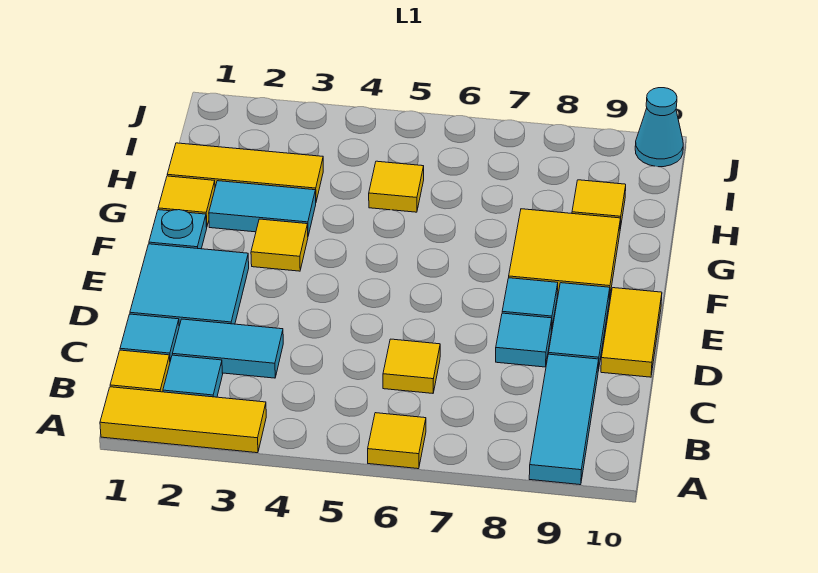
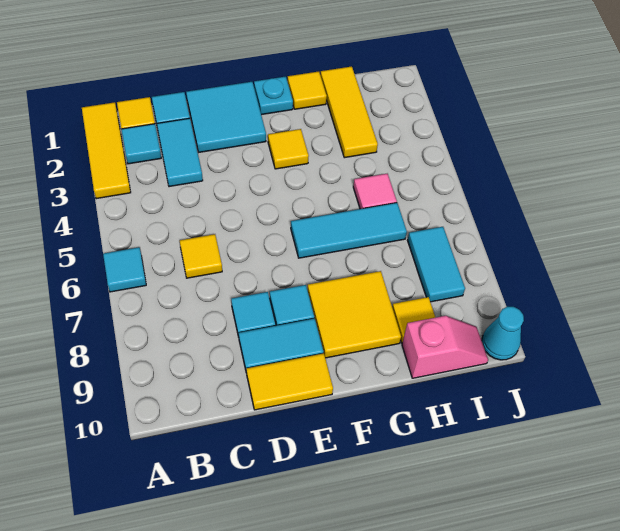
yellow 1x1 tile [368,413,426,469] -> cyan 1x1 tile [103,247,146,292]
cyan 1x3 tile [529,354,599,485] -> cyan 1x3 tile moved to [291,203,407,258]
cyan 1x2 tile [209,181,316,235] -> cyan 1x2 tile moved to [407,227,465,302]
yellow 1x1 tile [369,161,424,212] -> pink 1x1 tile [353,174,397,209]
none -> pink 1x2 slope [402,316,488,378]

